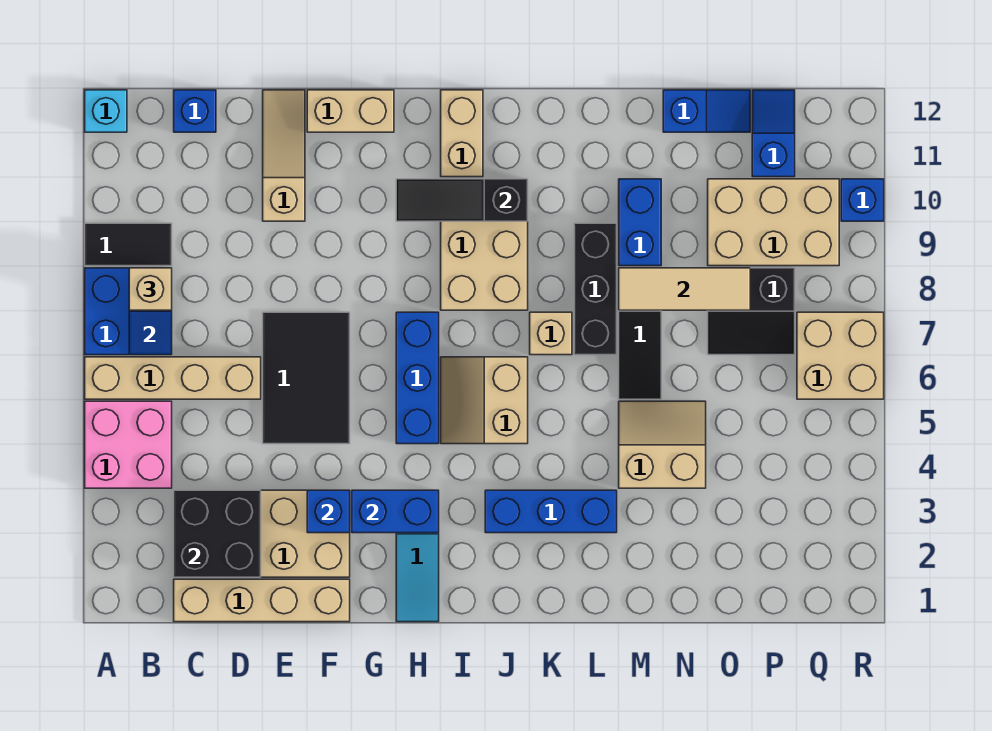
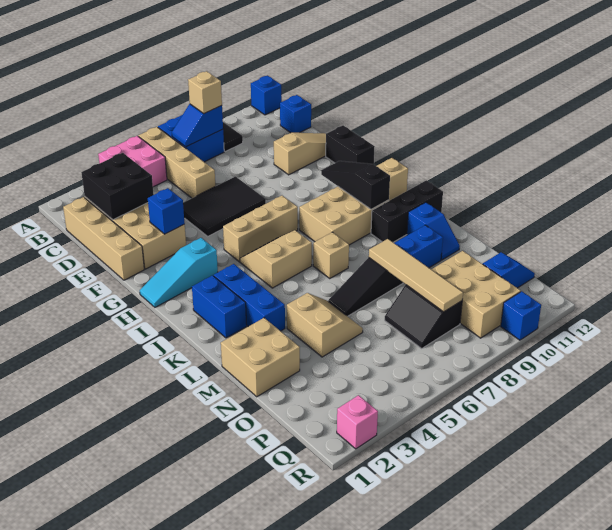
cyan 1x1 brick [85,90,127,132] -> blue 1x1 brick [251,76,282,115]
tan 1x2 brick [307,90,394,132] -> black 1x2 brick [326,126,375,164]
blue 1x2 brick [352,490,439,533] -> blue 1x2 brick moved to [192,275,247,338]
blue 1x3 brick [396,312,439,444] -> tan 1x3 brick [223,196,298,262]
black 1x3 brick [574,223,617,355] -> black 1x3 brick moved to [371,180,443,242]
tan 1x3 tile [619,268,750,310] -> tan 1x4 tile [369,239,463,312]
blue 1x2 slope [663,90,750,132] -> blue 1x2 slope moved to [407,202,460,260]
tan 2x2 brick [797,312,884,399] -> tan 2x2 brick moved to [221,318,300,397]
none -> pink 1x1 brick [337,395,378,449]

